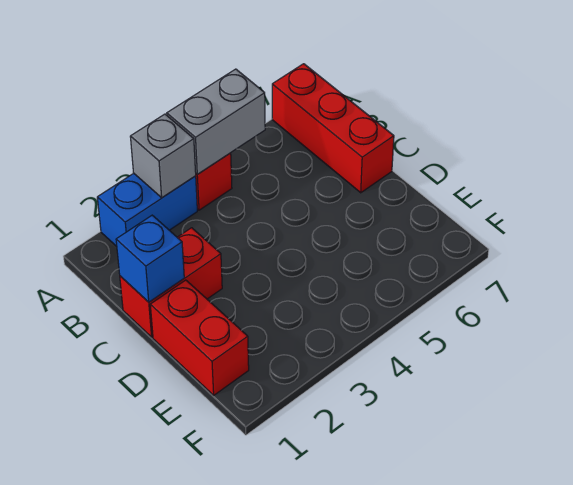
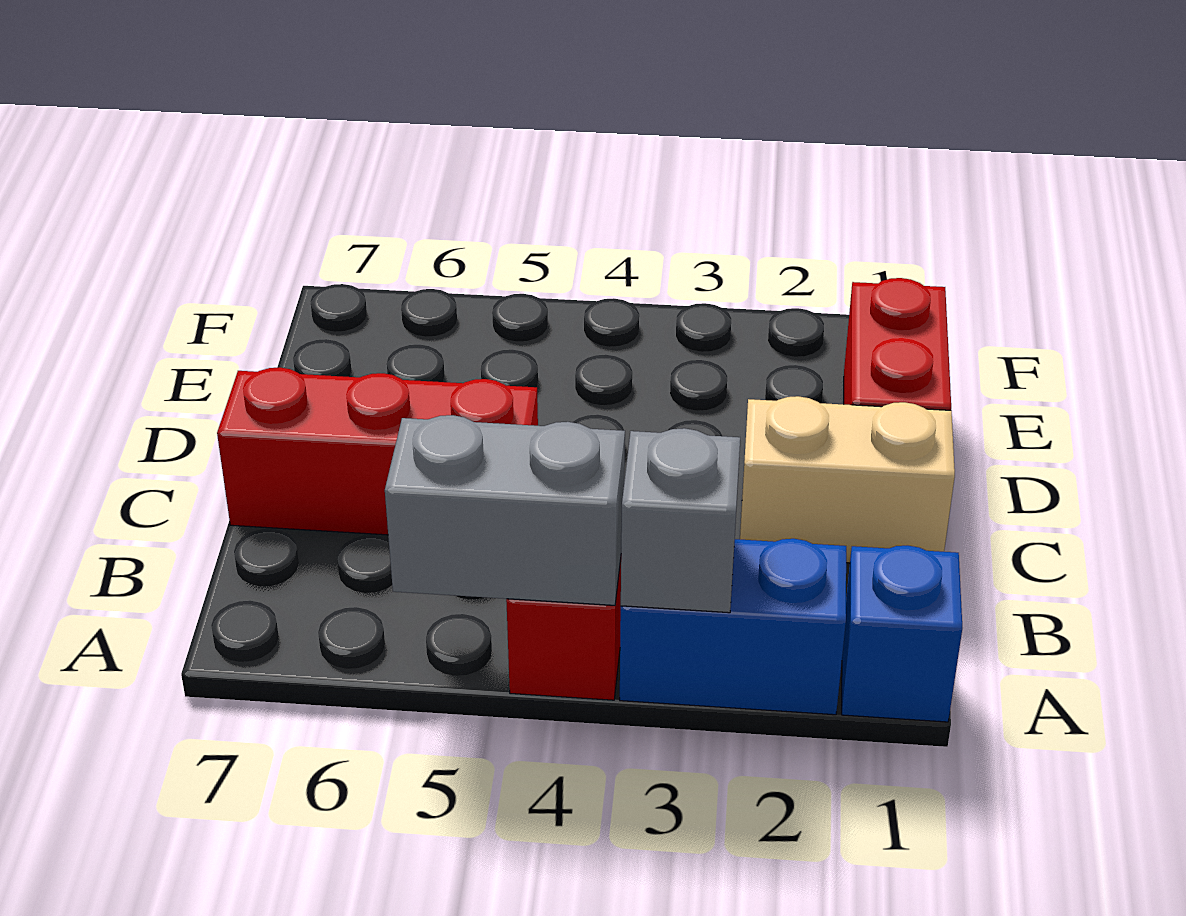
red 1x3 brick [272,64,394,193] -> red 1x3 brick turned to [217,368,538,535]
red 1x2 brick [120,228,222,337] -> tan 1x2 brick [740,396,955,563]
blue 1x1 brick [116,215,184,302] -> blue 1x1 brick moved to [842,546,962,722]

